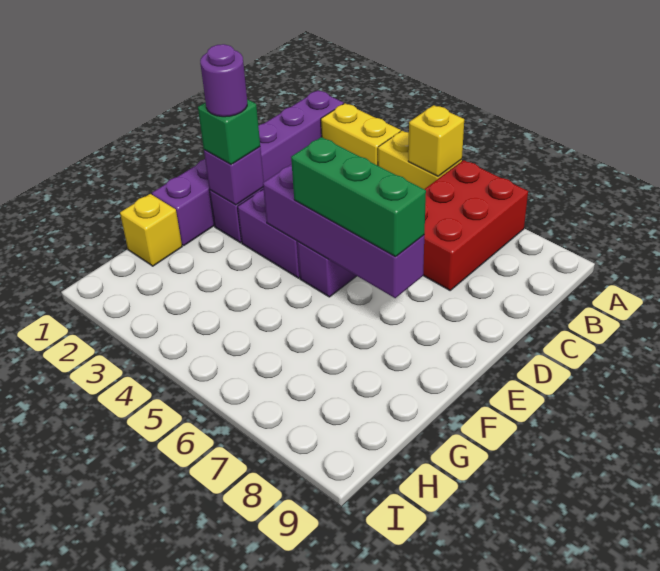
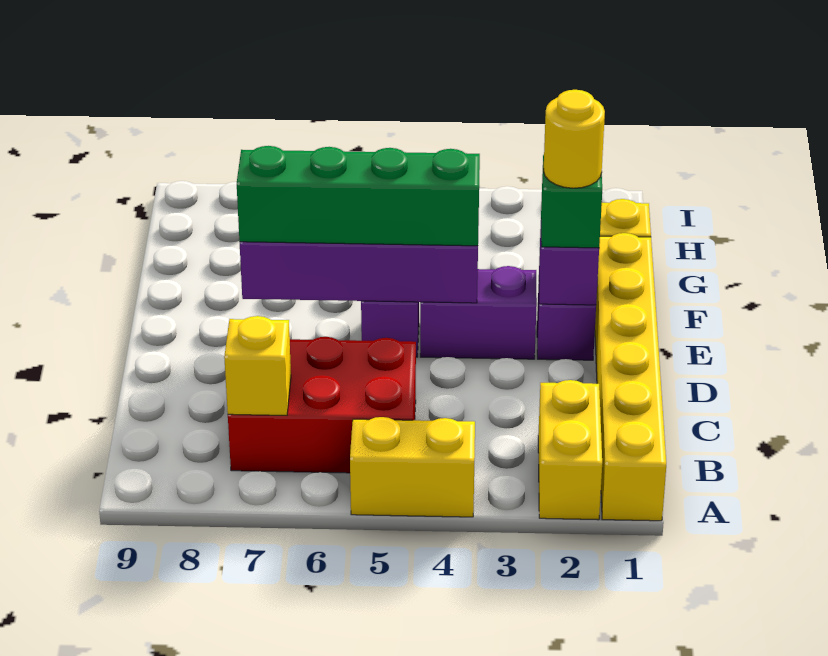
purple 1x6 brick [152,90,344,246] -> yellow 1x6 brick [595,233,666,521]
yellow 1x2 brick [321,103,401,166] -> yellow 1x2 brick turned to [538,380,602,520]
yellow 1x1 brick [408,105,464,176] -> yellow 1x1 brick moved to [224,316,291,415]
red 2x3 brick [423,160,528,290] -> red 2x3 brick turned to [228,337,416,473]
purple 1x1 round brick [200,44,247,117] -> yellow 1x1 round brick [543,90,605,188]
green 1x3 brick [291,137,426,257] -> green 1x4 brick [237,146,480,246]

